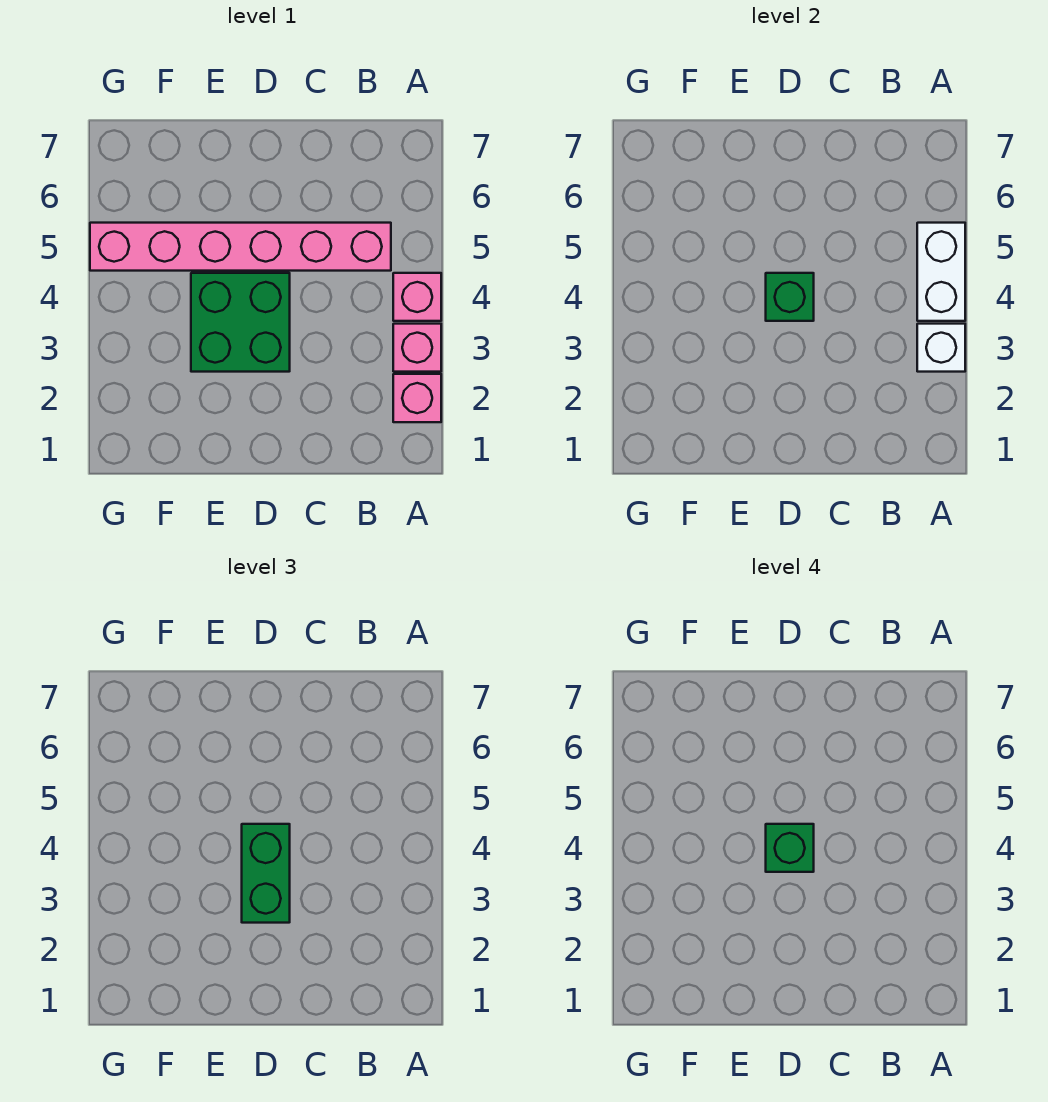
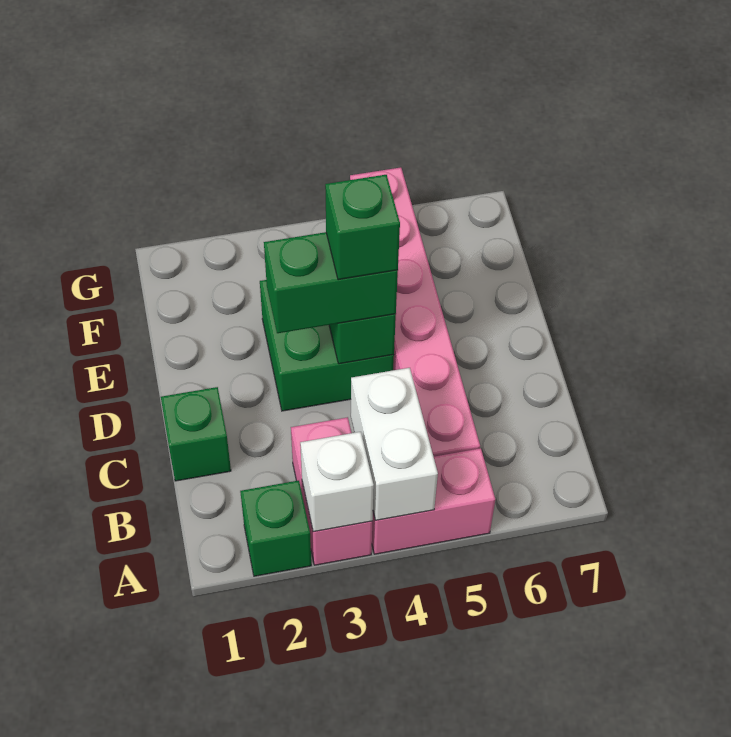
pink 1x1 brick [393,374,441,422] -> green 1x1 brick [240,481,311,576]
pink 1x1 brick [393,324,441,372] -> pink 1x2 brick [291,417,372,565]
pink 1x1 brick [393,273,441,321] -> pink 1x2 brick [372,448,495,554]
white 1x2 brick [917,223,965,321] -> white 1x2 brick turned to [351,368,438,520]
none -> green 1x1 brick [161,387,231,481]

